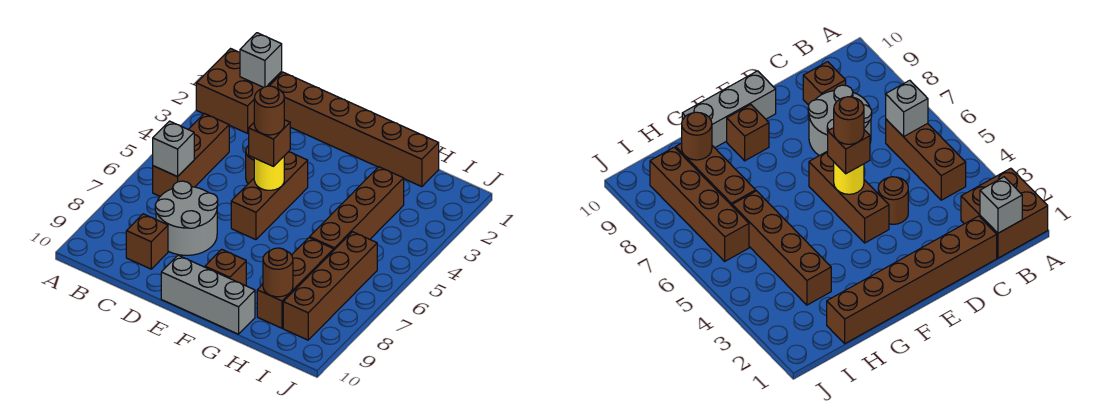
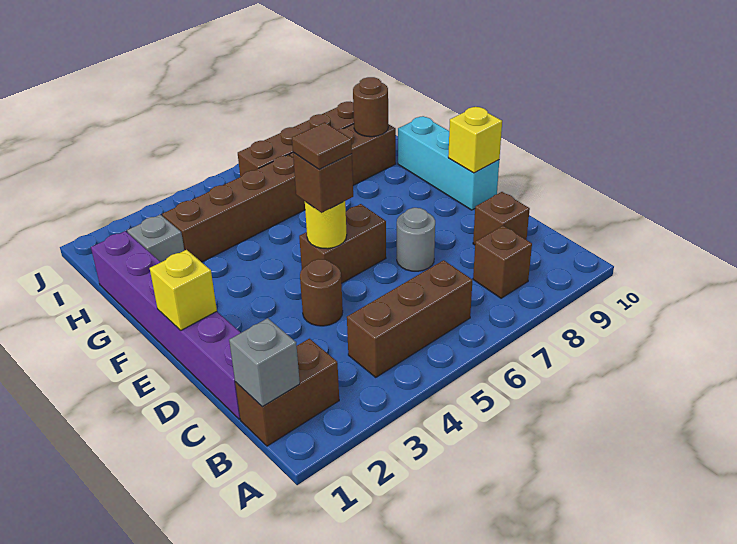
brown 2x2 brick [196,49,282,133] -> brown 1x2 brick [235,339,339,446]
grey 1x1 brick [153,121,194,177] -> grey 1x1 brick moved to [127,215,184,262]
brown 1x6 brick [270,72,439,187] -> purple 1x6 brick [91,231,241,419]
grey 2x2 round brick [155,181,218,255] -> grey 1x1 round brick [397,208,435,271]
none -> yellow 1x1 brick [150,250,217,330]
brown 1x3 brick [231,152,308,240] -> brown 1x2 brick [299,204,386,283]
brown 1x1 round brick [254,86,284,135] -> brown 1x1 tile [292,122,352,169]
grey 1x3 brick [161,255,255,334] -> cyan 1x3 brick [398,116,499,210]
none -> yellow 1x1 brick [448,107,502,173]
brown 1x1 brick [205,249,246,286] -> brown 1x1 brick moved to [473,226,532,298]

